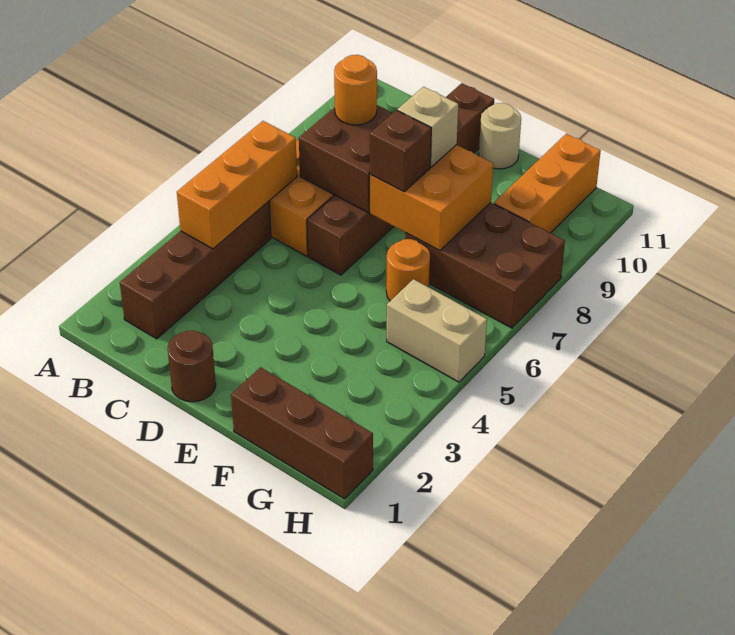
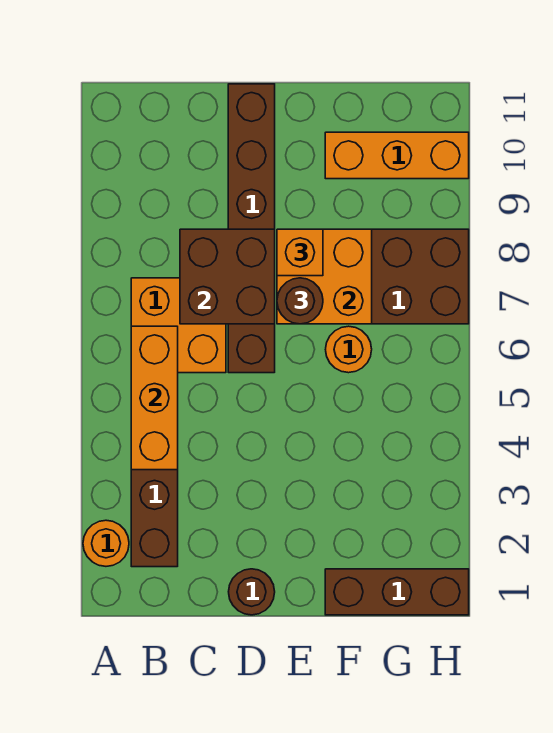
orange 1x1 round brick [334,55,377,125] -> orange 1x1 round brick moved to [83,520,129,566]
brown 1x1 brick [370,110,431,192] -> brown 1x1 round brick [277,278,323,324]
tan 1x1 brick [397,87,458,167] -> orange 1x1 brick [277,229,323,276]
tan 1x1 round brick [479,103,521,169] -> none
tan 1x2 brick [387,279,487,382] -> none
orange 1x3 brick [494,134,601,233] -> orange 1x3 brick turned to [325,132,469,179]

